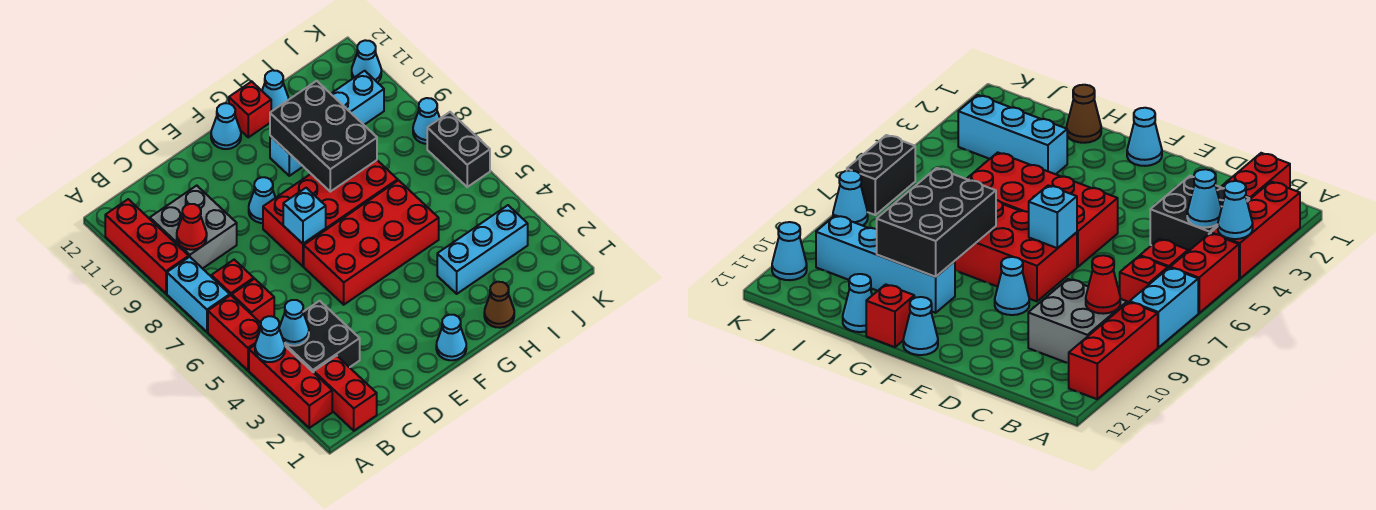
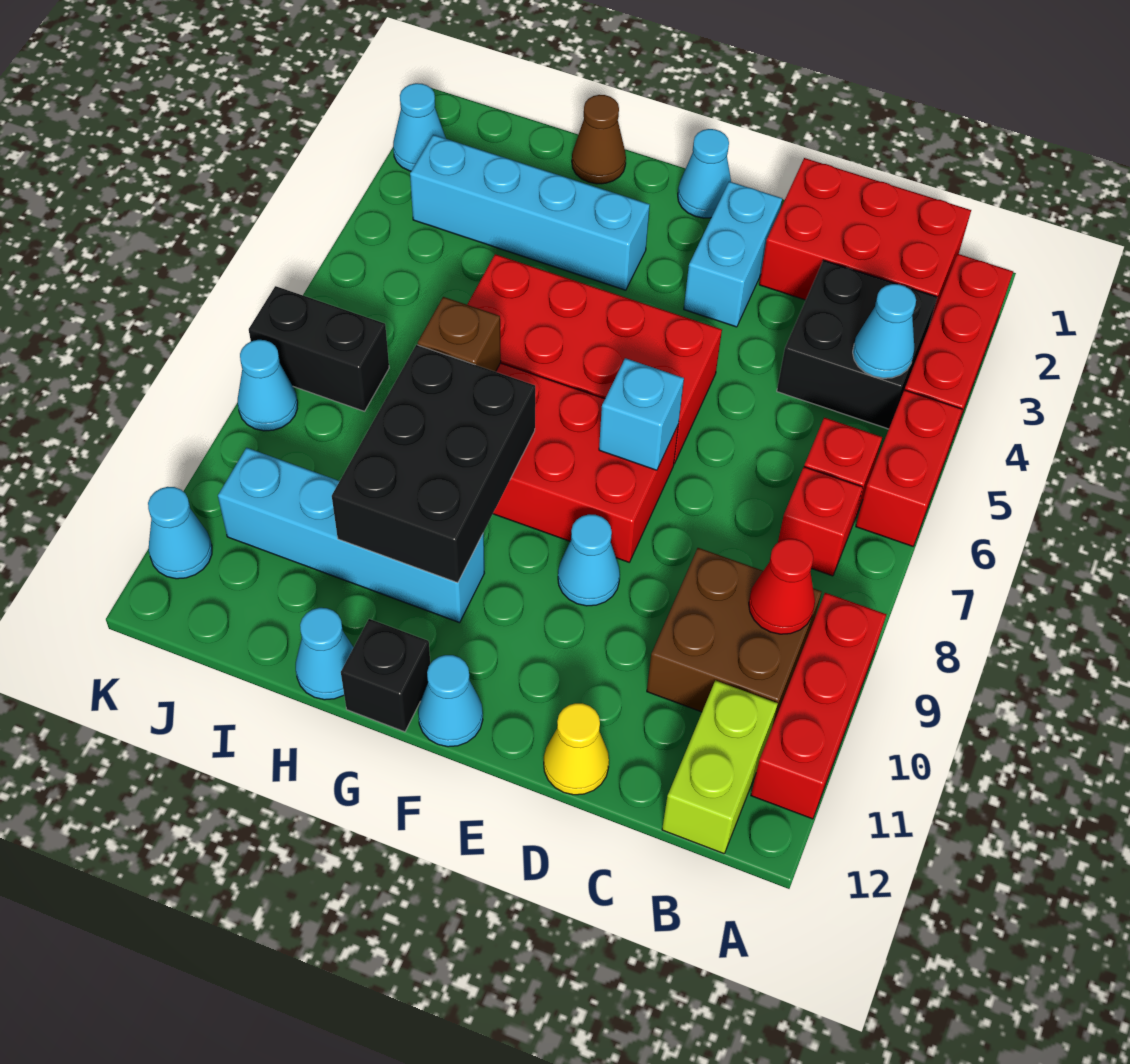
cyan 1x1 cone [255,316,285,362] -> cyan 1x1 cone moved to [393,83,446,171]
cyan 1x2 brick [167,257,230,332] -> cyan 1x2 brick moved to [684,181,782,327]
red 1x2 brick [314,356,377,431] -> red 2x3 brick [759,158,971,322]
grey 2x2 brick [150,186,237,269] -> brown 2x2 brick [647,548,821,724]
none -> lime 1x2 brick [662,680,778,854]
none -> yellow 1x1 cone [544,703,609,795]
red 1x1 brick [229,81,271,137] -> black 1x1 brick [341,619,430,732]
cyan 1x3 brick [437,205,528,294] -> cyan 1x4 brick [410,135,650,290]
none -> brown 1x1 brick [418,297,501,372]
black 1x2 brick [427,112,490,187] -> black 1x2 brick turned to [249,286,389,411]

